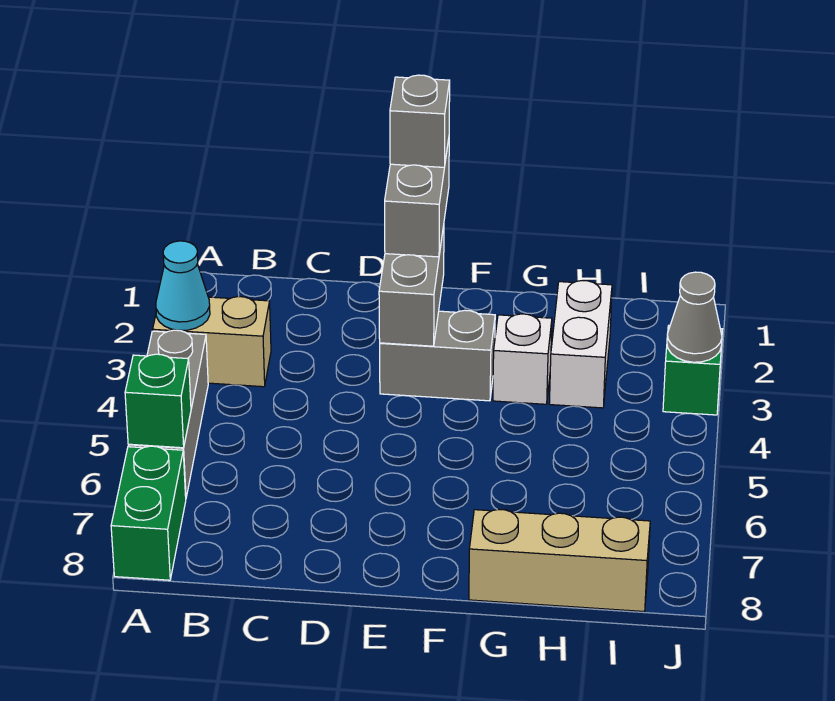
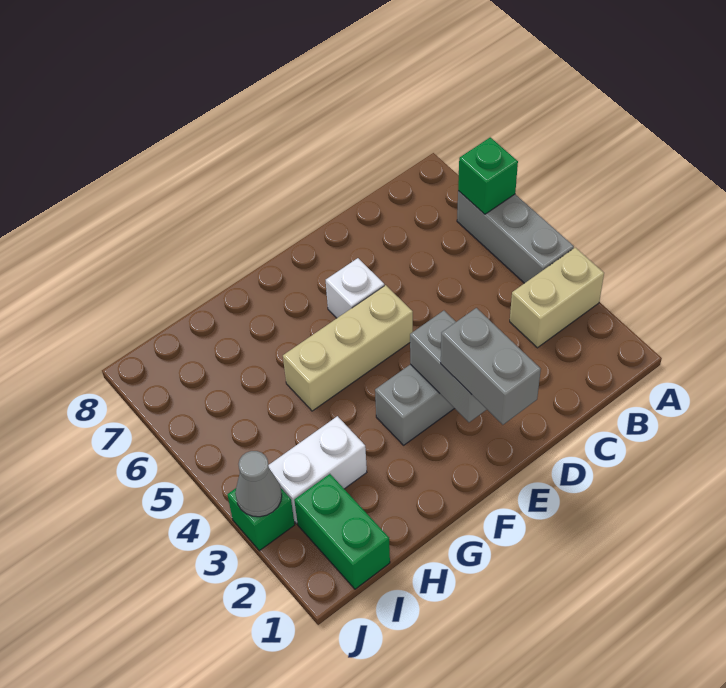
cyan 1x1 cone [156,241,210,331] -> none
green 1x2 brick [111,446,186,580] -> green 1x2 brick moved to [294,474,390,589]
grey 1x1 brick [390,75,450,167] -> none
white 1x1 brick [493,314,552,404] -> white 1x1 brick moved to [326,258,384,318]
tan 1x3 brick [469,510,650,611] -> tan 1x3 brick moved to [283,285,413,411]
white 1x2 brick [549,281,612,408] -> white 1x2 brick turned to [268,416,367,524]

